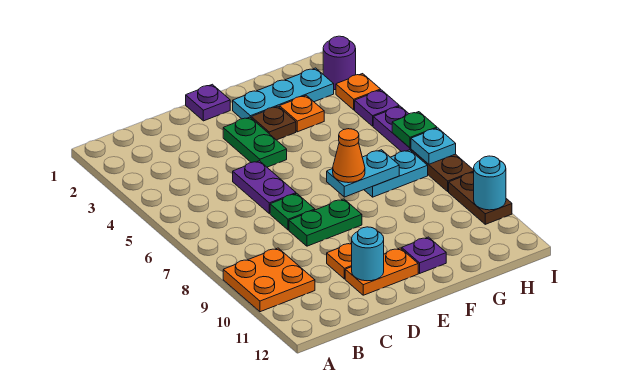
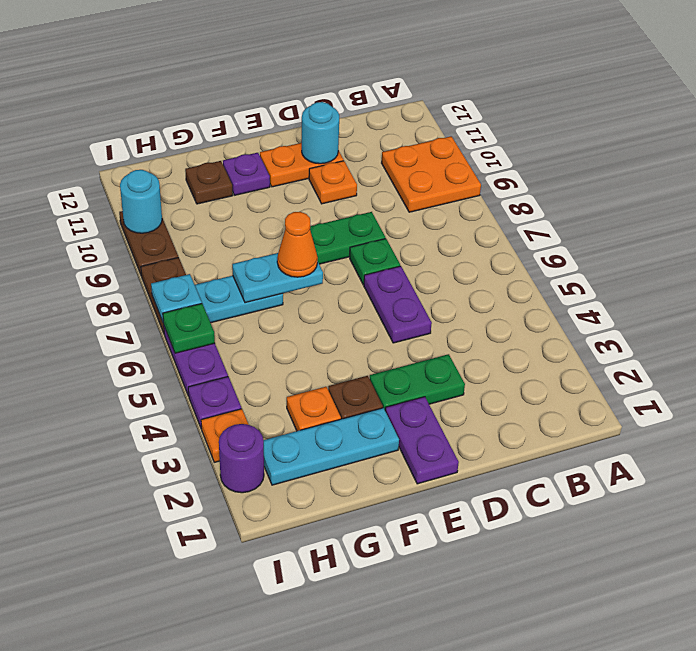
purple 1x1 plate [186,84,230,121] -> purple 1x2 plate [385,397,459,484]
green 1x2 plate [223,117,287,167] -> green 1x2 plate turned to [370,354,465,409]
none -> brown 1x1 plate [185,161,233,204]

